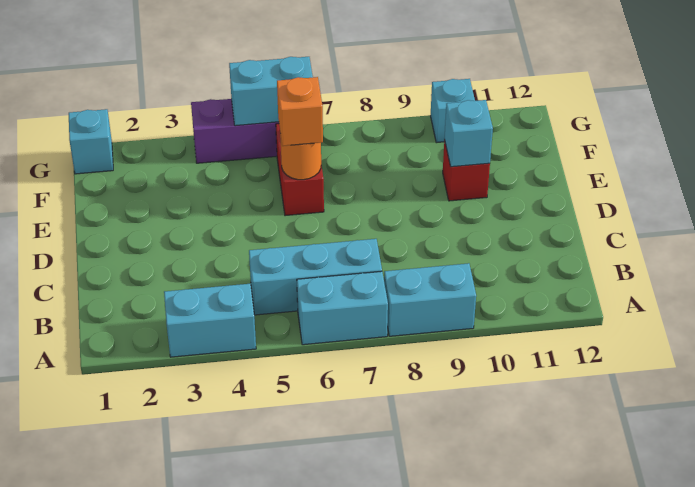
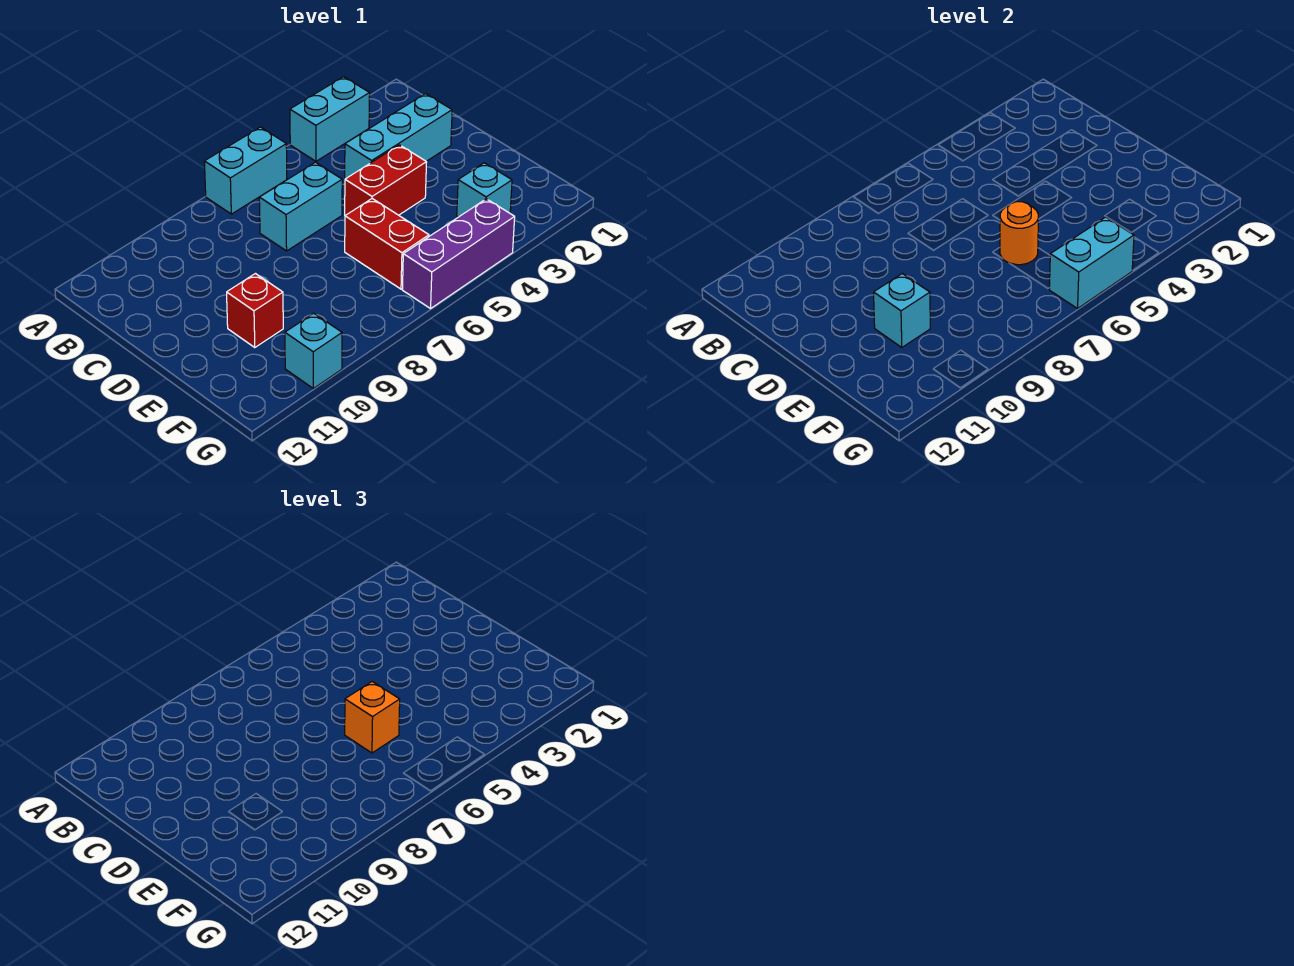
cyan 1x2 brick [384,263,476,336] -> cyan 1x2 brick moved to [259,162,342,251]
cyan 1x3 brick [249,239,382,315] -> cyan 1x3 brick moved to [345,94,452,179]
none -> red 1x2 brick [345,145,427,215]
cyan 1x1 brick [69,109,113,174] -> cyan 1x1 brick moved to [457,163,512,217]

